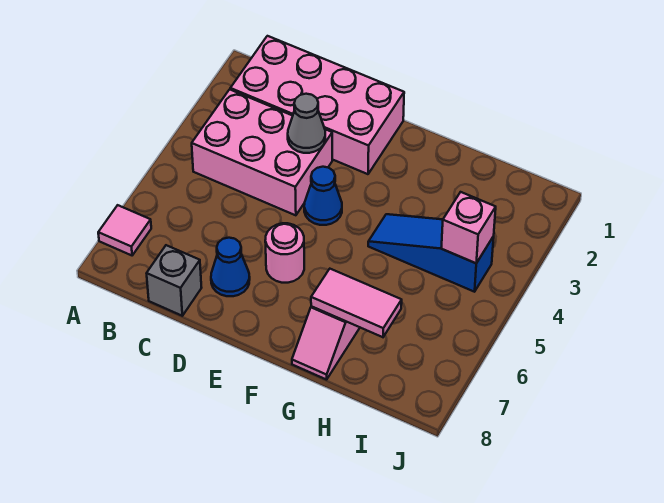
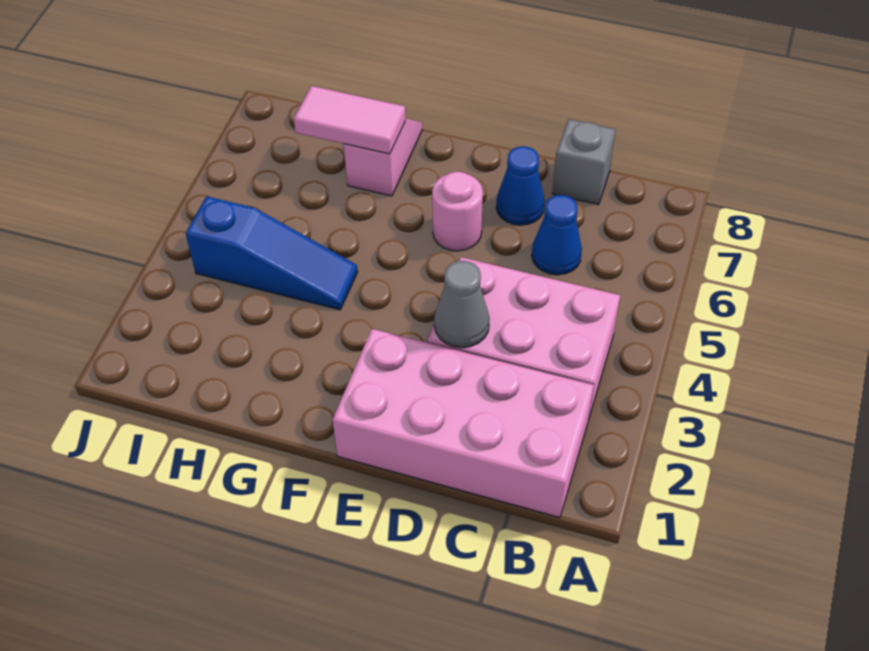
pink 1x1 tile [98,205,151,255] -> none
blue 1x1 cone [304,167,342,225] -> blue 1x1 cone moved to [532,195,582,275]
pink 1x1 brick [441,192,496,263] -> none

